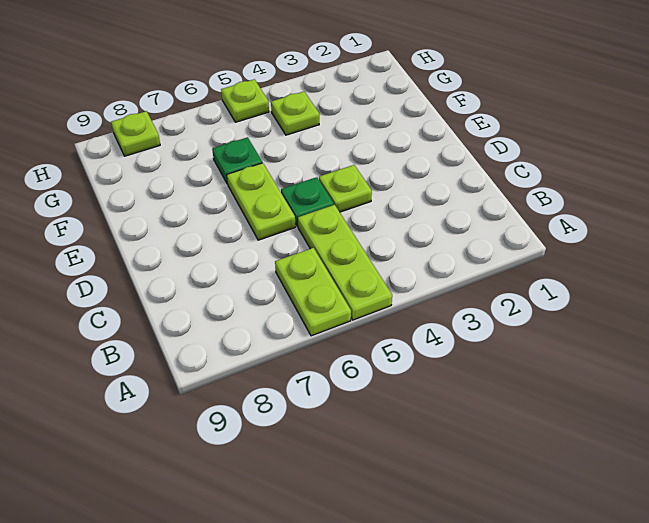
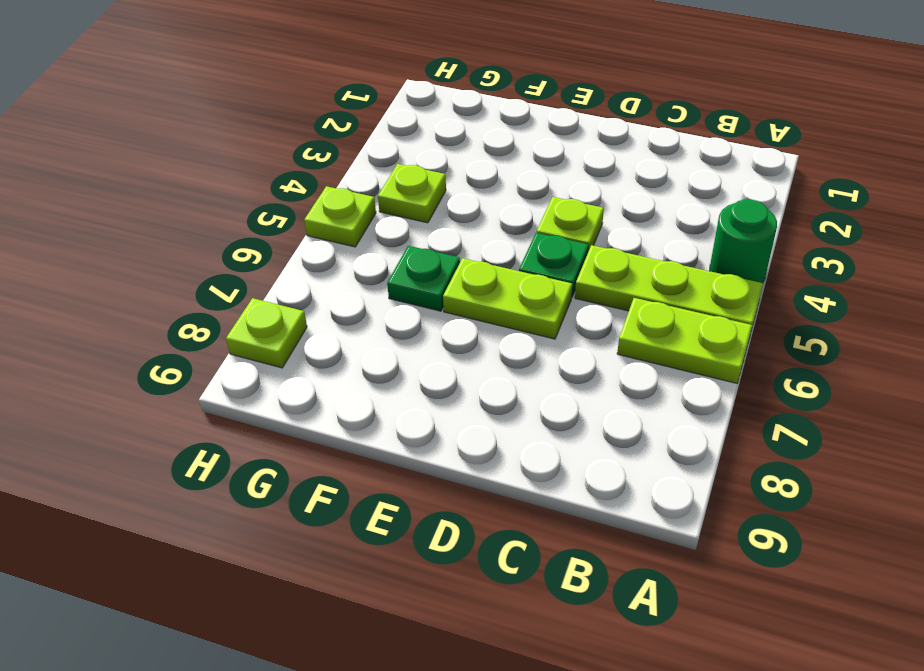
none -> green 1x1 round brick [710,199,777,283]

